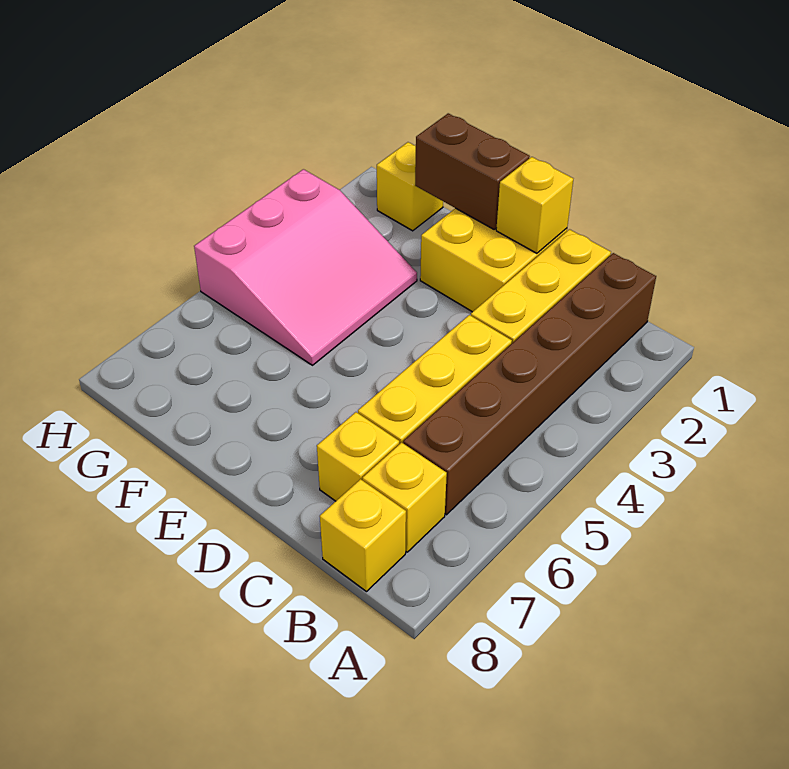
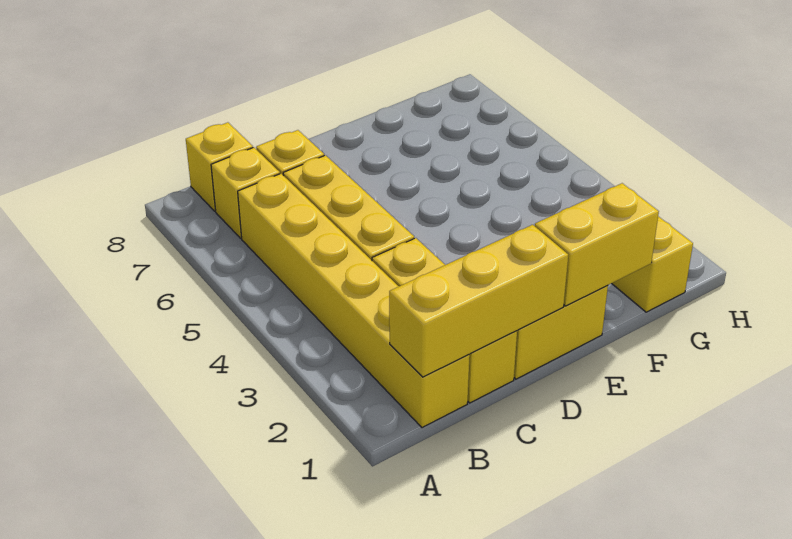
brown 1x6 brick [403,253,656,515] -> yellow 1x6 brick [238,174,470,428]
yellow 1x1 brick [496,157,573,253] -> yellow 1x3 brick [389,225,568,377]
brown 1x2 brick [415,113,530,229] -> yellow 1x2 brick [535,183,659,306]
pink 3x3 slope [194,169,417,365] -> none

